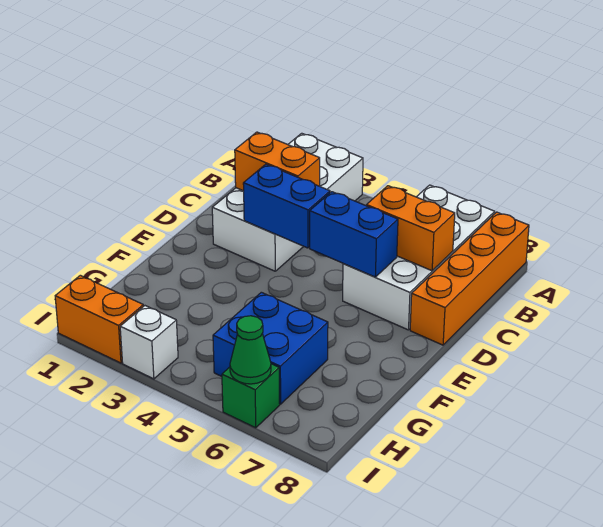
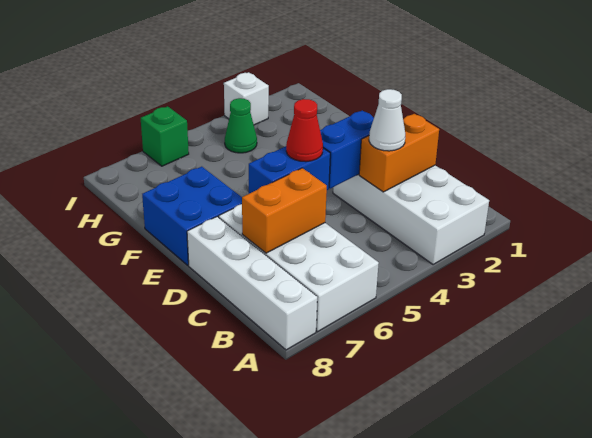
orange 1x4 brick [410,212,529,345] -> white 1x4 brick [187,217,317,350]
none -> white 1x1 cone [369,89,405,151]
none -> red 1x1 cone [286,99,323,162]
blue 2x2 brick [213,292,328,404] -> blue 2x2 brick moved to [142,167,242,265]
orange 1x2 brick [55,275,143,363] -> none
green 1x1 cone [230,316,271,384] -> green 1x1 cone moved to [225,98,257,153]

